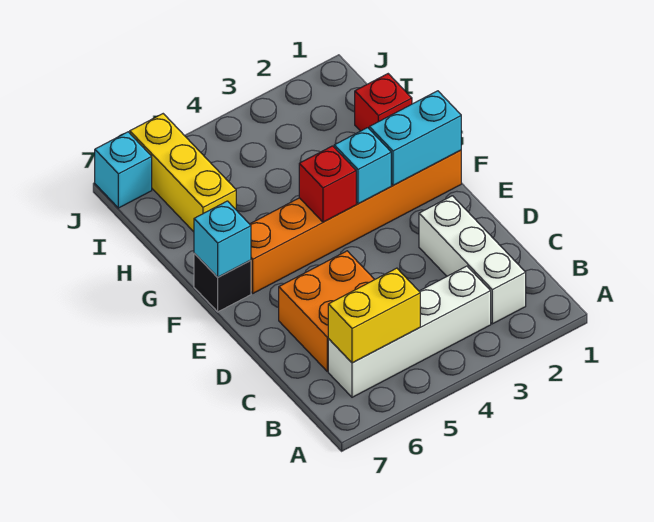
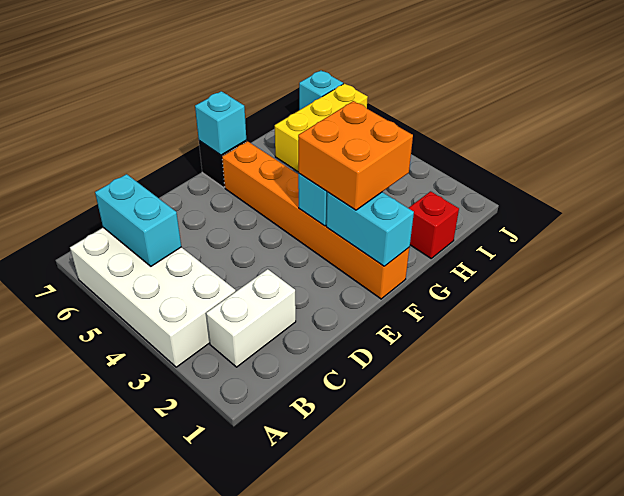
white 1x3 brick [419,196,526,324] -> white 1x2 brick [206,269,296,367]
white 1x4 brick [328,266,491,397] -> white 2x4 brick [70,228,236,367]
yellow 1x2 brick [328,268,420,363] -> cyan 1x2 brick [95,174,181,266]
orange 2x2 brick [279,251,375,371] -> orange 2x2 brick moved to [298,101,413,210]
red 1x1 brick [299,146,356,222] -> none

